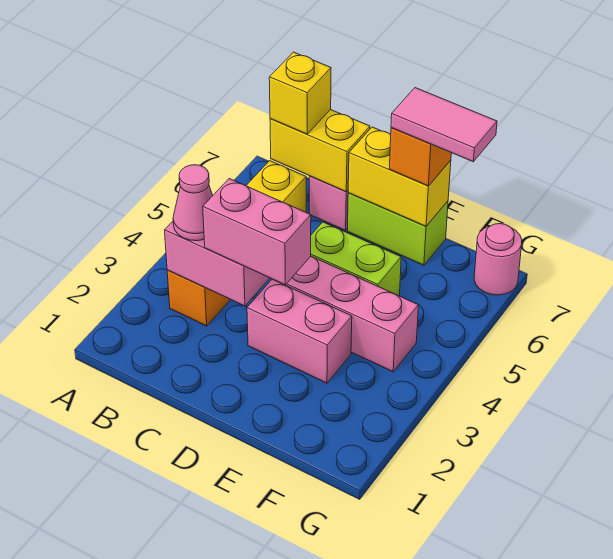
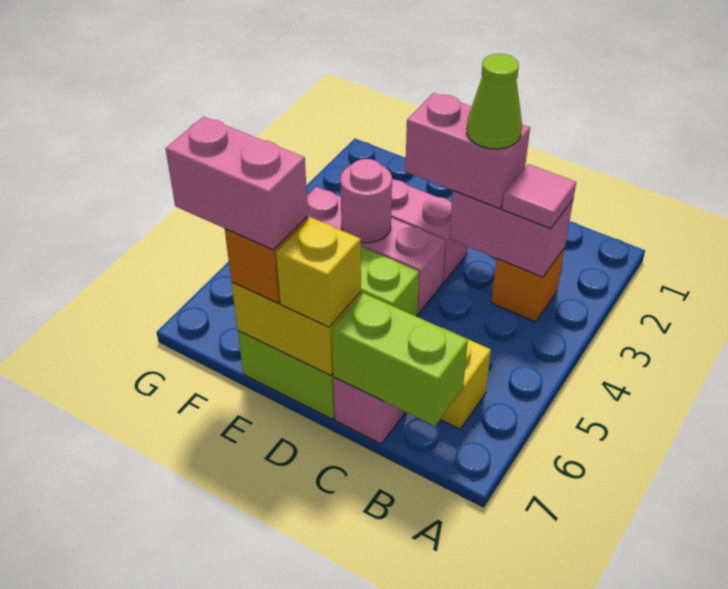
pink 1x1 cone [173,165,213,241] -> pink 1x1 tile [502,164,576,229]
yellow 1x2 brick [270,109,370,192] -> lime 1x2 brick [332,293,468,426]
yellow 1x1 brick [269,52,331,134] -> yellow 1x1 brick moved to [276,217,361,327]
none -> lime 1x1 cone [467,54,522,149]
pink 1x2 tile [391,88,497,162] -> pink 1x2 brick [166,117,308,250]
pink 1x1 round brick [474,224,522,295] -> pink 1x1 round brick moved to [340,159,392,243]

